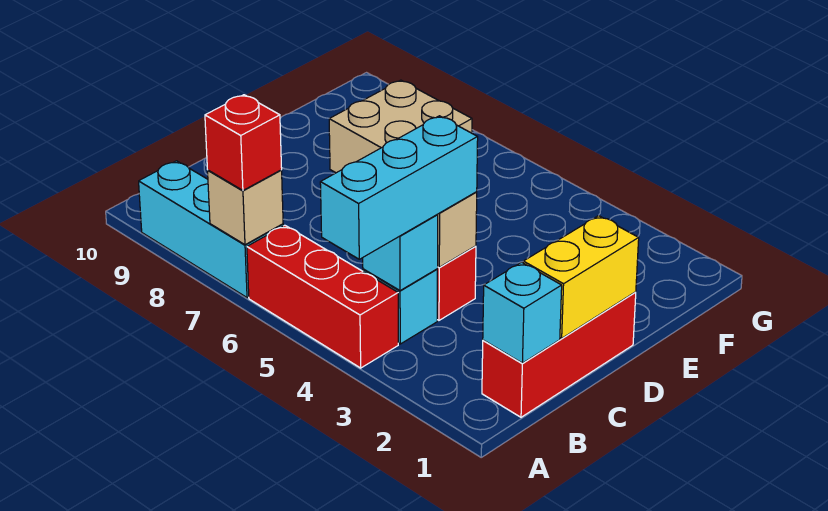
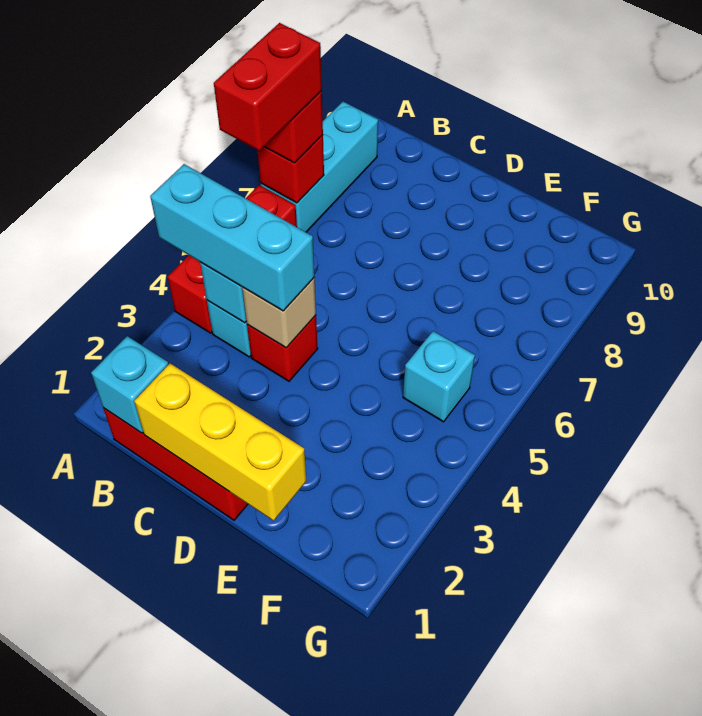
none -> red 1x2 brick [214,23,322,151]
tan 1x1 brick [208,170,283,245] -> red 1x1 brick [257,135,324,203]
yellow 1x2 brick [523,216,639,338] -> yellow 1x3 brick [134,363,307,521]
tan 2x2 brick [329,80,472,173] -> none
none -> cyan 1x1 brick [403,331,475,422]

